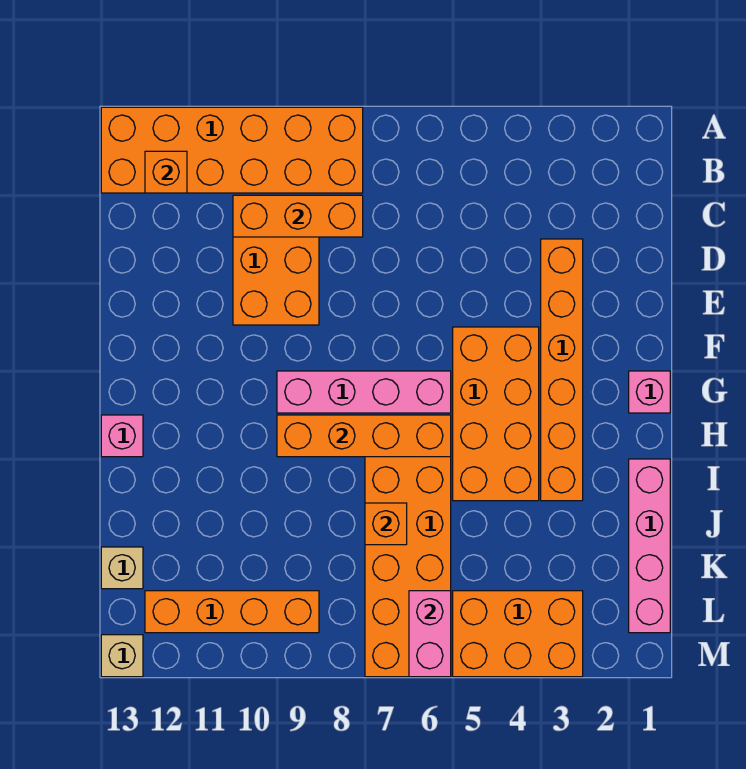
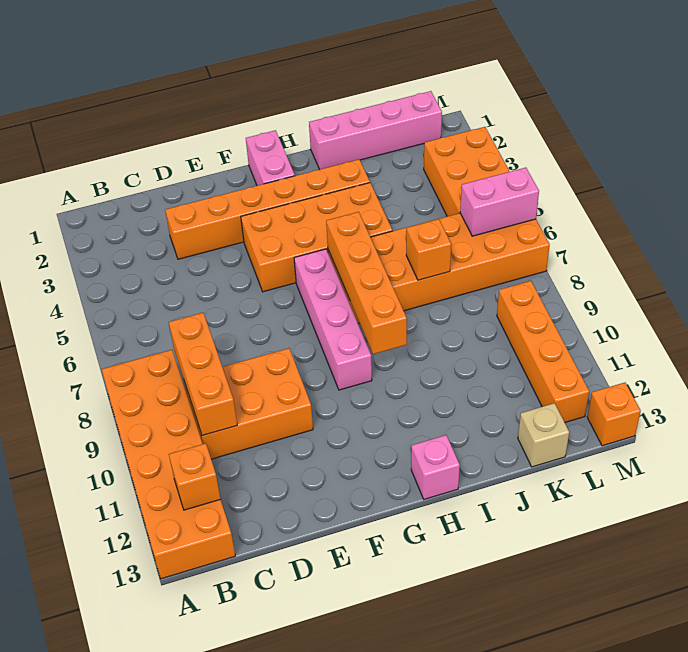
pink 1x1 brick [629,371,670,413] -> pink 1x2 brick [246,130,295,186]
tan 1x1 brick [101,635,143,677] -> orange 1x1 brick [587,383,641,446]

